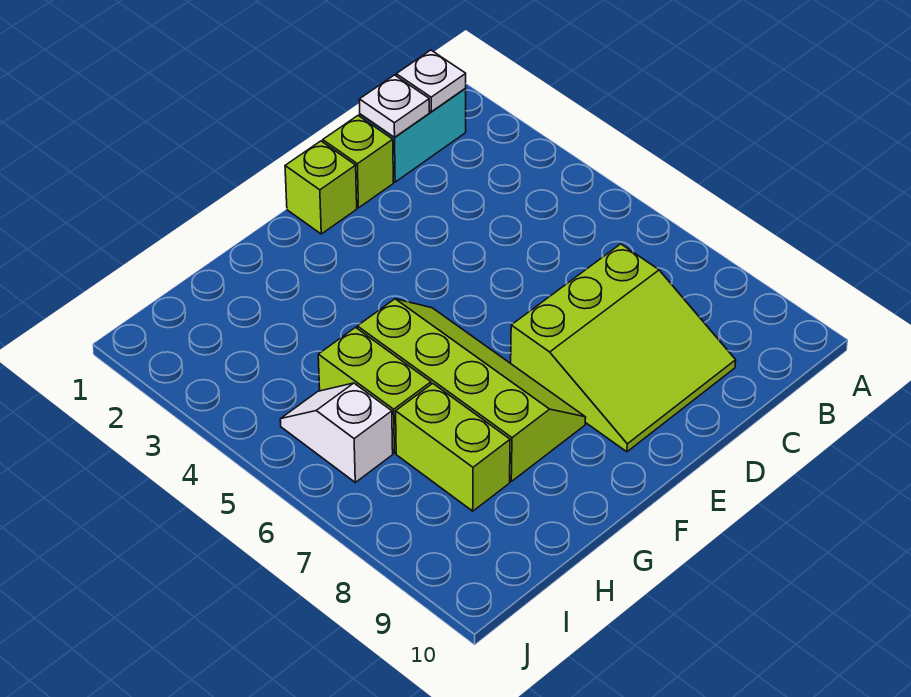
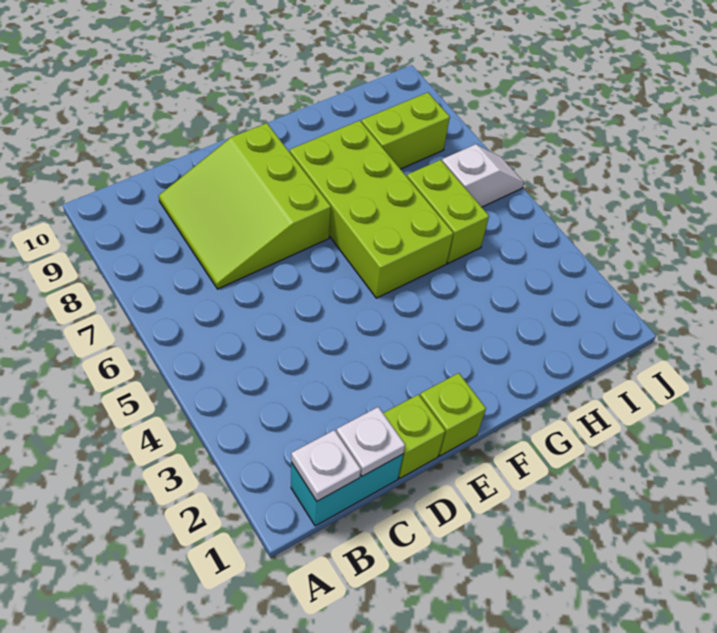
lime 3x3 slope [511,244,736,452] -> lime 3x3 slope turned to [159,123,331,289]
lime 2x4 slope [357,299,586,481] -> lime 2x4 brick [290,121,453,298]
lime 1x2 brick [396,383,510,511] -> lime 1x2 brick turned to [361,92,450,169]
white 1x2 slope [280,383,393,482] -> white 1x2 slope turned to [442,144,524,207]

